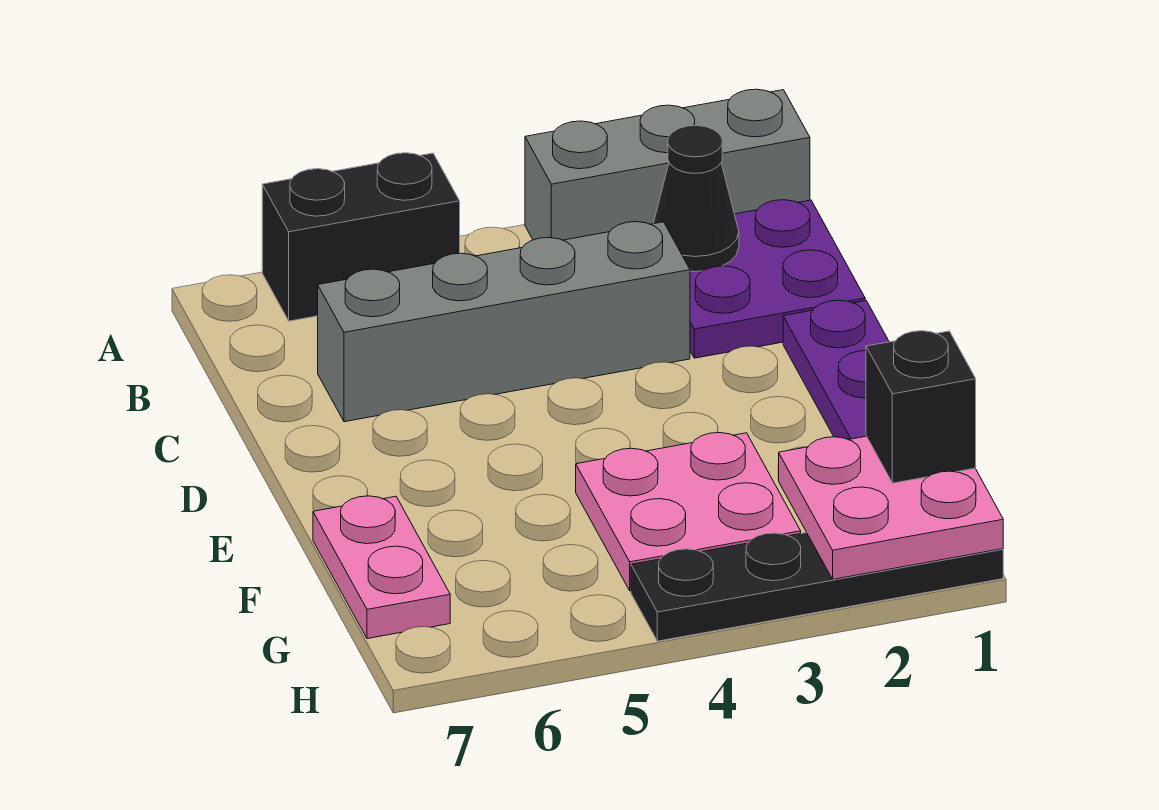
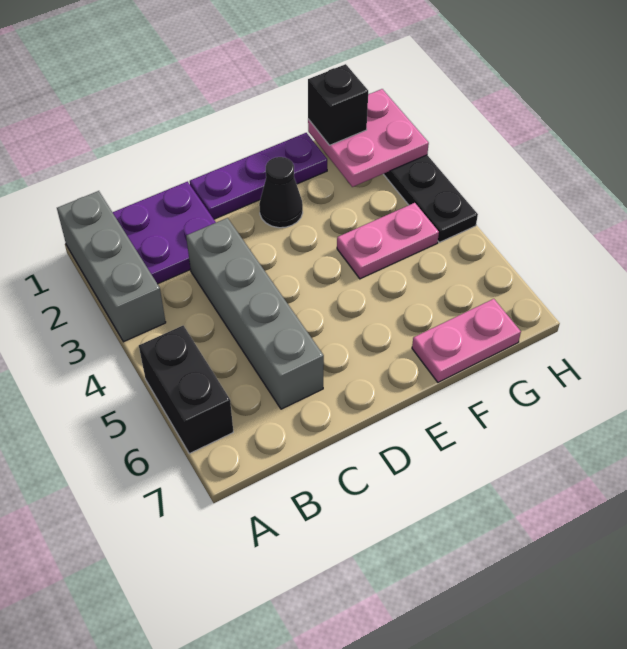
black 1x1 cone [653,125,739,272] -> black 1x1 cone moved to [259,157,303,228]
pink 2x2 plate [576,433,801,591] -> pink 1x2 plate [337,203,439,279]

